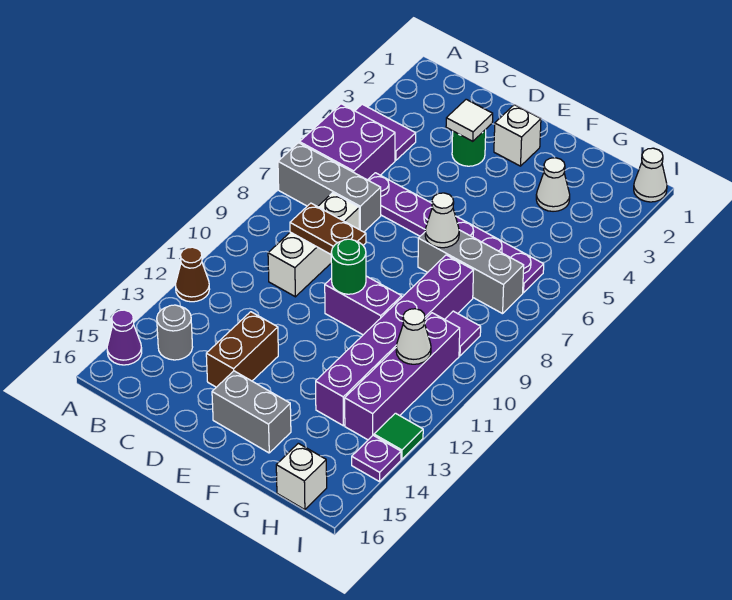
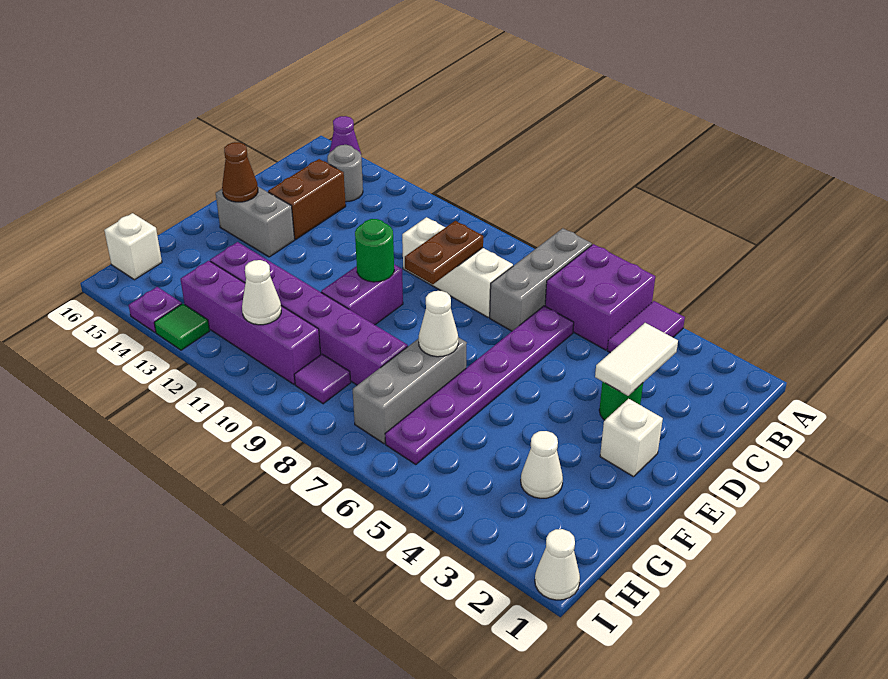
brown 1x1 cone [175,247,210,302] -> brown 1x1 cone moved to [222,142,258,202]
white 1x1 tile [446,99,493,141] -> white 1x2 tile [595,323,678,396]
brown 1x2 brick [206,312,278,387] -> brown 1x2 brick turned to [268,159,346,239]
grey 1x2 brick [212,371,291,453] -> grey 1x2 brick turned to [216,187,295,257]

